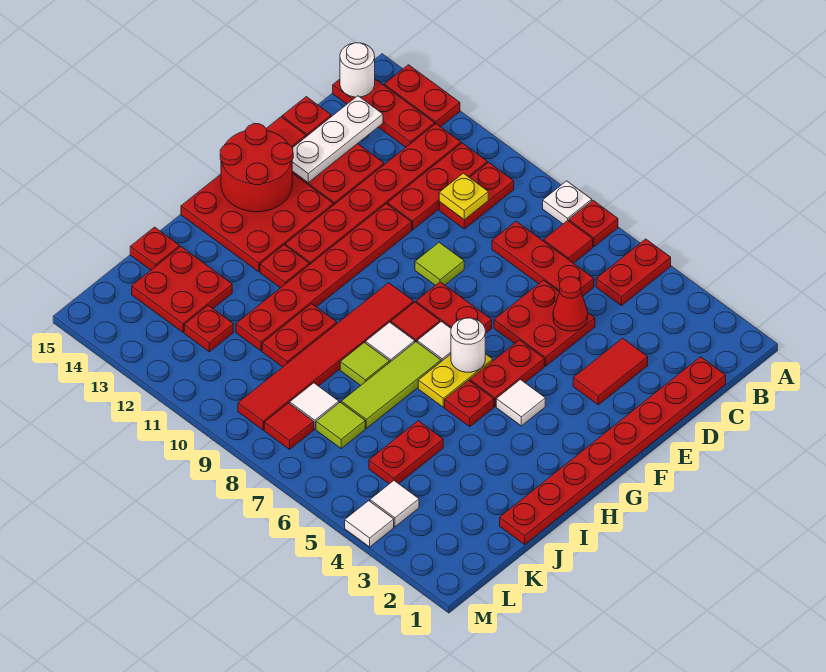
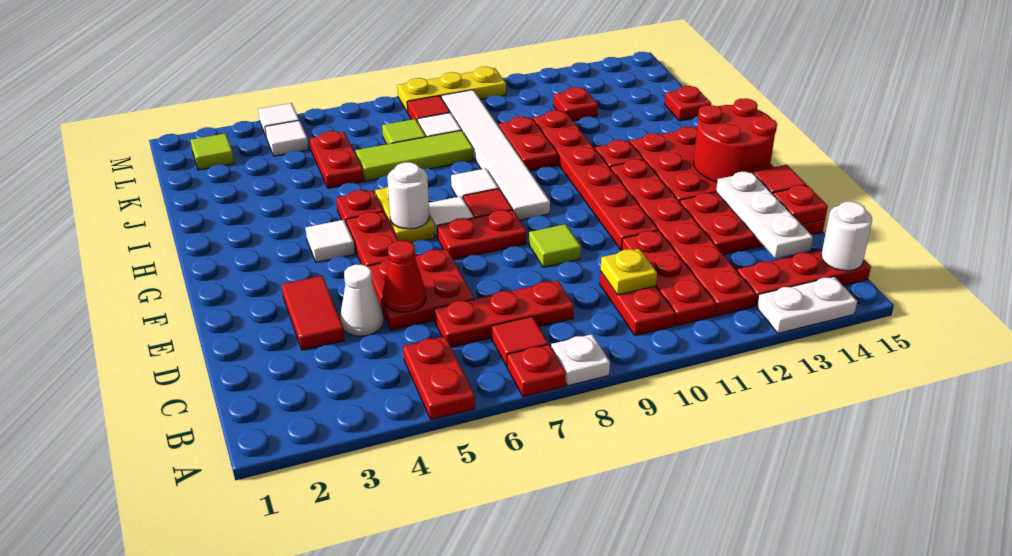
red 1x2 plate [384,65,460,127] -> white 1x2 plate [757,277,857,333]
red 1x8 plate [500,357,726,544] -> none
none -> white 1x1 cone [340,264,384,336]
red 1x6 tile [238,283,414,430] -> white 1x6 tile [441,90,550,220]
lime 1x3 tile [341,342,441,428] -> lime 1x3 tile turned to [355,130,473,181]
lime 1x1 tile [340,342,389,386] -> lime 1x1 tile moved to [191,133,234,170]
red 2x2 plate [132,247,232,332] -> none
none -> yellow 1x3 plate [397,67,506,112]

